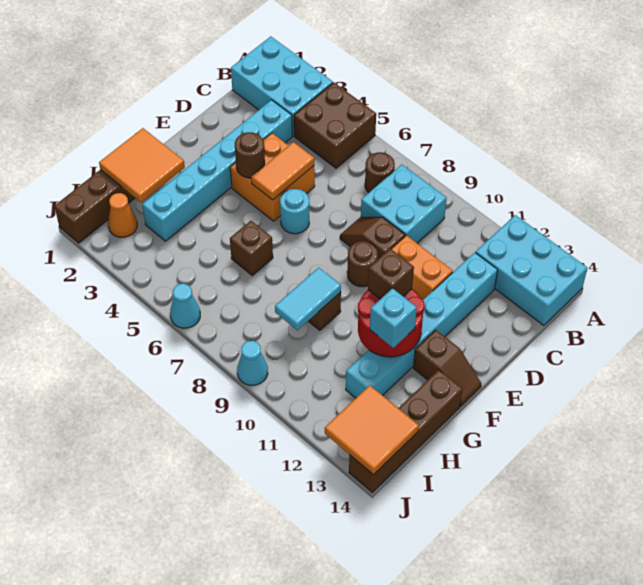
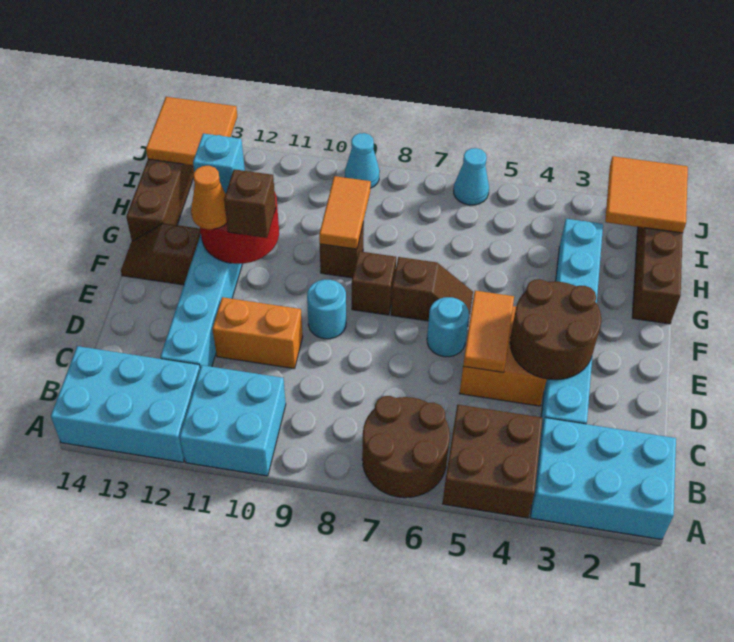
brown 1x1 round brick [365,152,395,193] -> brown 2x2 round brick [362,396,450,498]
cyan 2x2 brick [361,165,447,243] -> cyan 2x2 brick moved to [180,365,286,476]
brown 1x2 slope [340,217,405,259] -> brown 1x2 slope moved to [391,257,473,321]
brown 1x1 round brick [235,132,265,178] -> brown 2x2 round brick [510,279,601,380]
brown 1x1 round brick [347,241,378,287] -> cyan 1x1 round brick [307,279,346,339]
orange 2x2 tile [99,128,185,203] -> orange 2x2 tile moved to [605,156,688,233]
brown 1x1 brick [230,221,273,275] -> brown 1x1 brick moved to [352,251,396,315]
cyan 1x2 tile [275,267,341,330] -> orange 1x2 tile [319,176,371,249]
orange 1x1 cone [108,193,137,237] -> orange 1x1 cone moved to [191,166,227,229]

